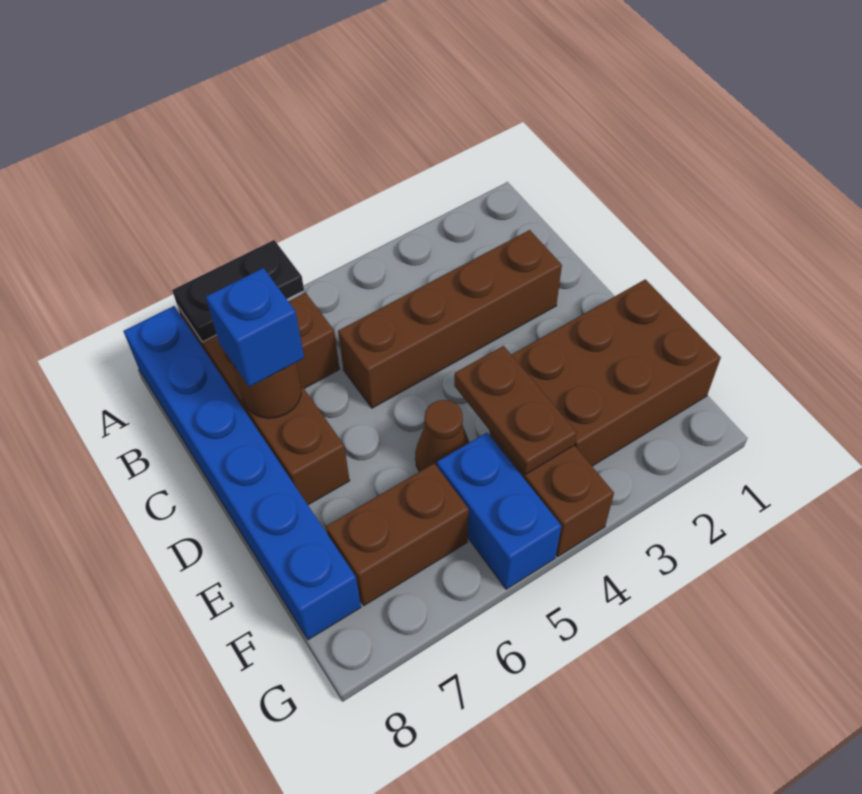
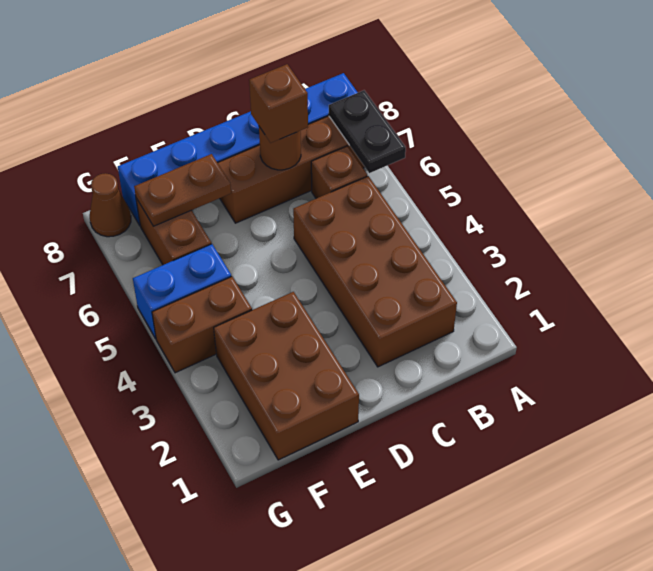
brown 1x4 brick [338,230,562,408] -> brown 2x4 brick [293,176,457,367]
blue 1x1 brick [206,268,304,387] -> brown 1x1 brick [249,64,308,143]
brown 1x2 plate [454,346,577,475] -> brown 1x2 plate moved to [134,154,231,226]
brown 1x1 cone [415,400,469,472] -> brown 1x1 cone moved to [90,173,131,237]

